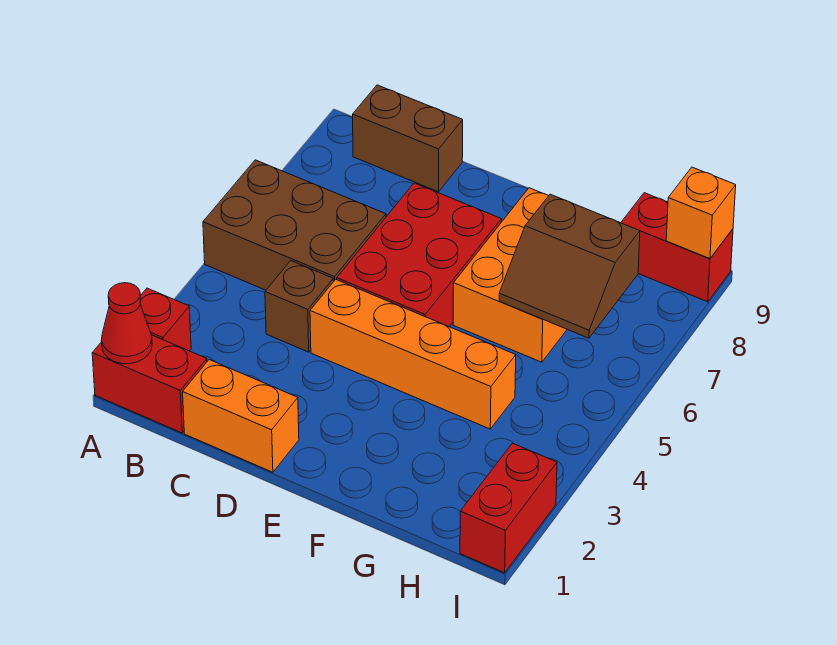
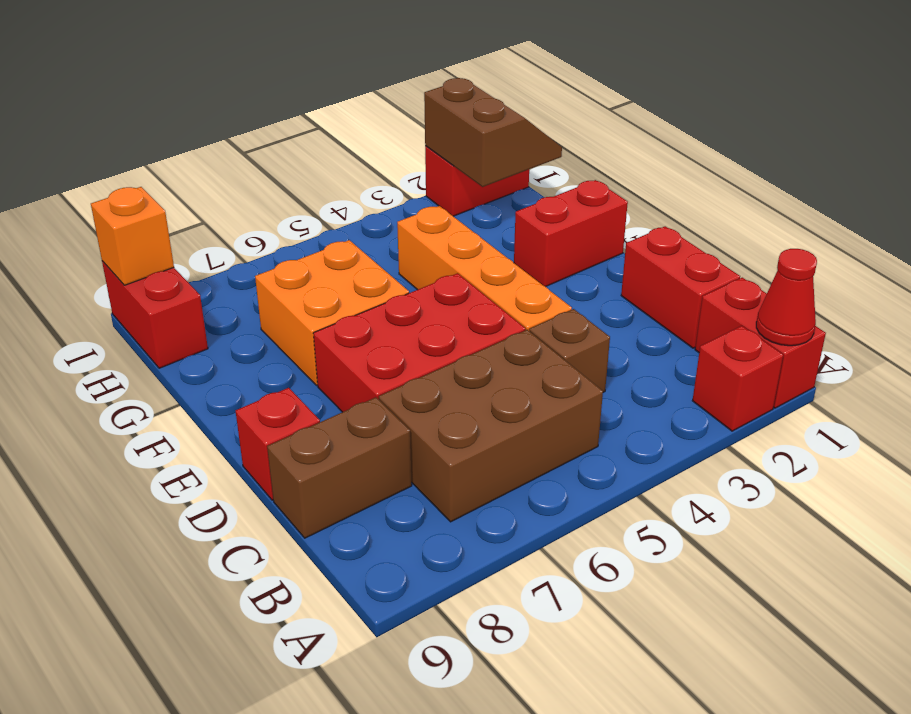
brown 2x3 brick [203,160,386,290] -> brown 2x3 brick turned to [379,330,603,522]
brown 1x2 brick [353,85,463,192] -> brown 1x2 brick turned to [267,397,412,538]
orange 1x2 brick [183,360,299,472] -> red 1x2 brick [621,226,740,348]
none -> red 1x1 brick [236,388,320,500]
none -> red 1x2 brick [514,180,628,287]
orange 2x3 brick [453,188,567,362] -> orange 2x2 brick [255,240,409,386]
brown 2x2 slope [499,194,640,338] -> brown 2x2 slope moved to [424,78,562,187]

